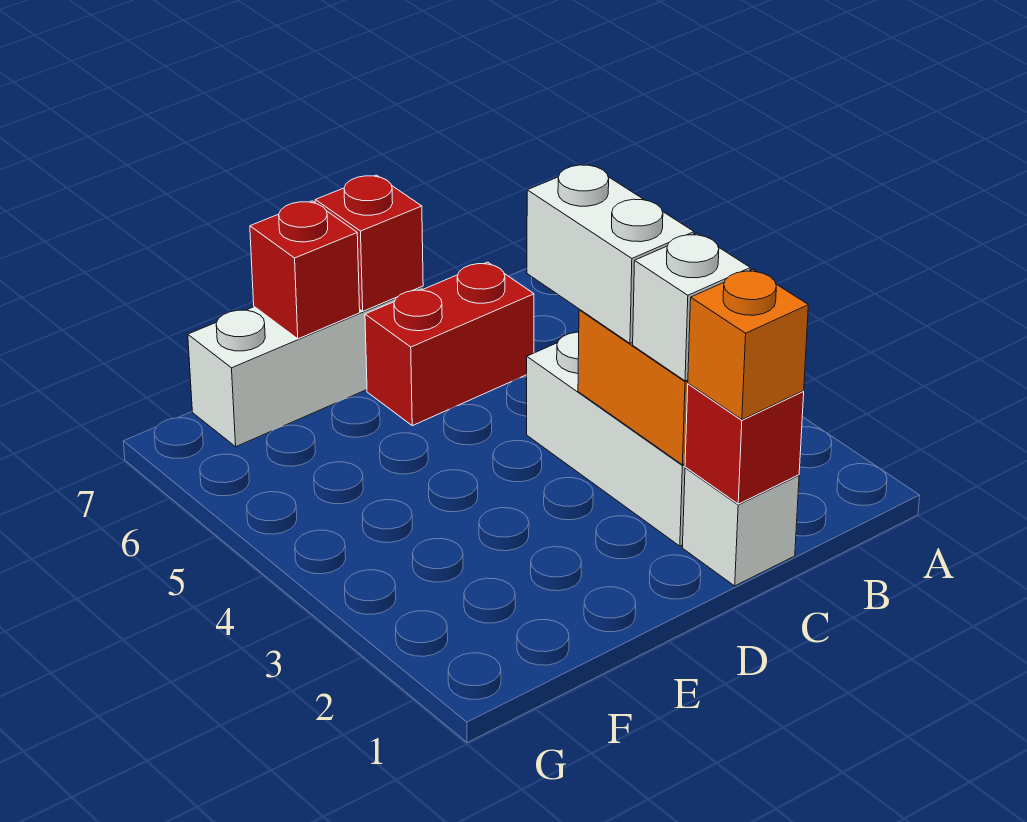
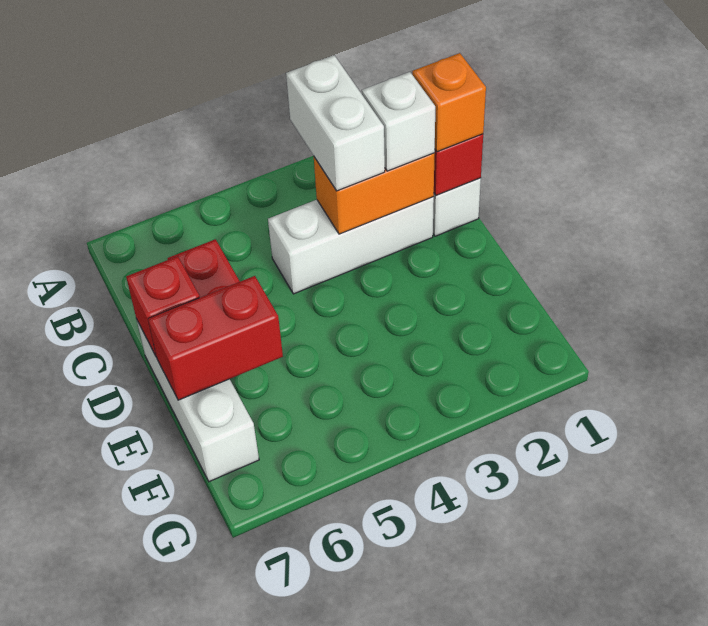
white 1x2 brick [527,164,694,343] -> white 1x2 brick turned to [286,55,385,191]
red 1x1 brick [250,201,360,339] -> red 1x2 brick [148,276,283,400]

